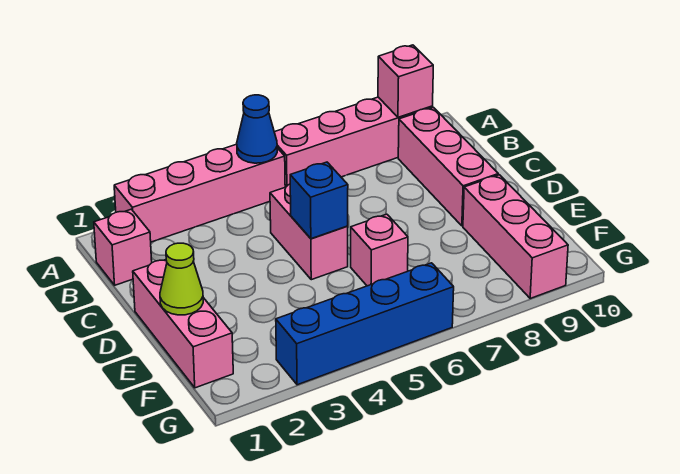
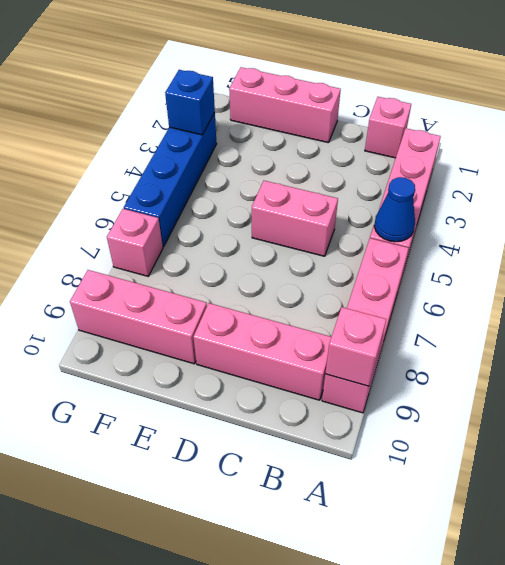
blue 1x1 brick [290,162,348,239] -> blue 1x1 brick moved to [165,70,215,135]
lime 1x1 cone [160,243,203,315] -> none
pink 1x1 brick [351,214,408,286] -> pink 1x1 brick moved to [107,209,163,276]

